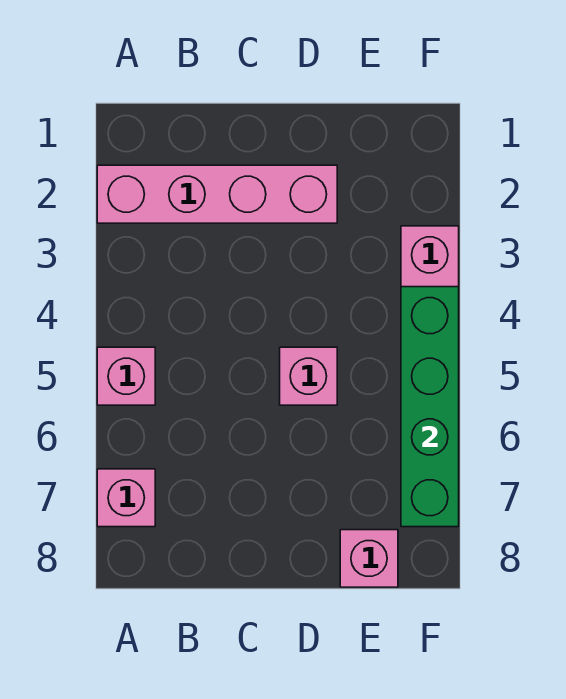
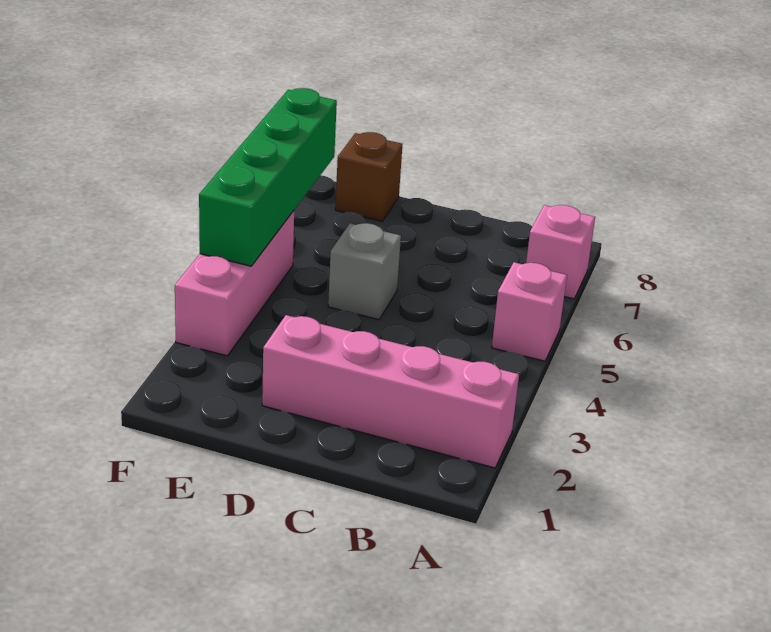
pink 1x1 brick [280,347,337,405] -> grey 1x1 brick [328,223,401,320]
pink 1x1 brick [340,530,398,587] -> brown 1x1 brick [335,132,402,221]

